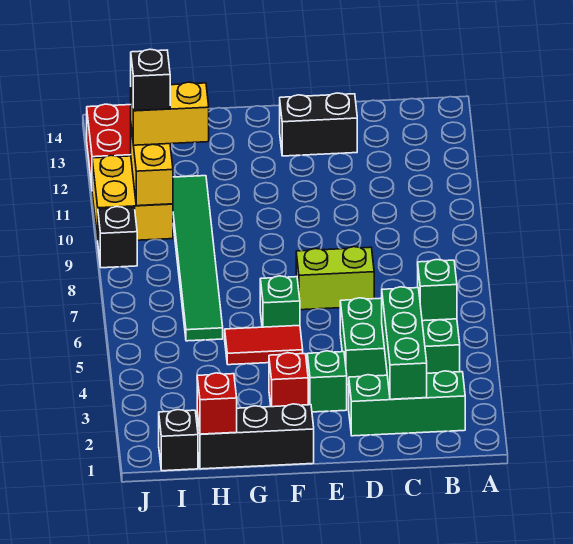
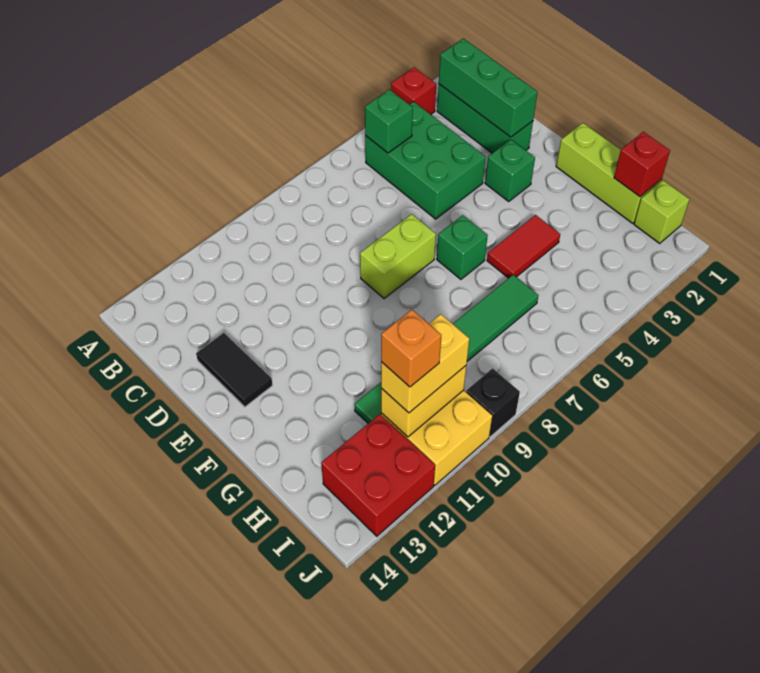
green 1x3 brick [382,287,427,399] -> green 1x3 brick turned to [439,38,537,137]
lime 1x2 brick [296,247,374,310] -> lime 1x2 brick turned to [360,214,436,299]
black 1x2 brick [280,93,357,156] -> black 1x2 tile [196,333,273,407]
black 1x3 brick [197,404,314,469] -> lime 1x3 brick [556,123,662,223]
red 1x1 brick [269,353,308,407] -> red 1x1 brick moved to [391,67,436,114]
red 1x2 tile [225,325,303,365] -> red 1x2 tile turned to [487,215,560,278]
yellow 1x2 brick [131,82,209,145] -> yellow 1x2 brick turned to [381,314,469,413]
black 1x1 brick [159,410,198,471] -> lime 1x1 brick [634,180,689,243]
black 1x1 brick [131,49,170,111] -> orange 1x1 brick [381,310,441,387]

